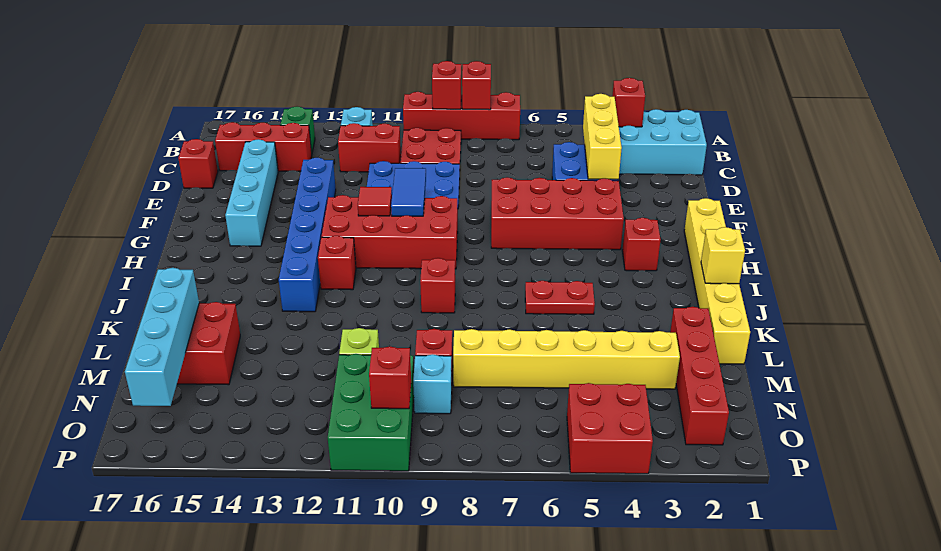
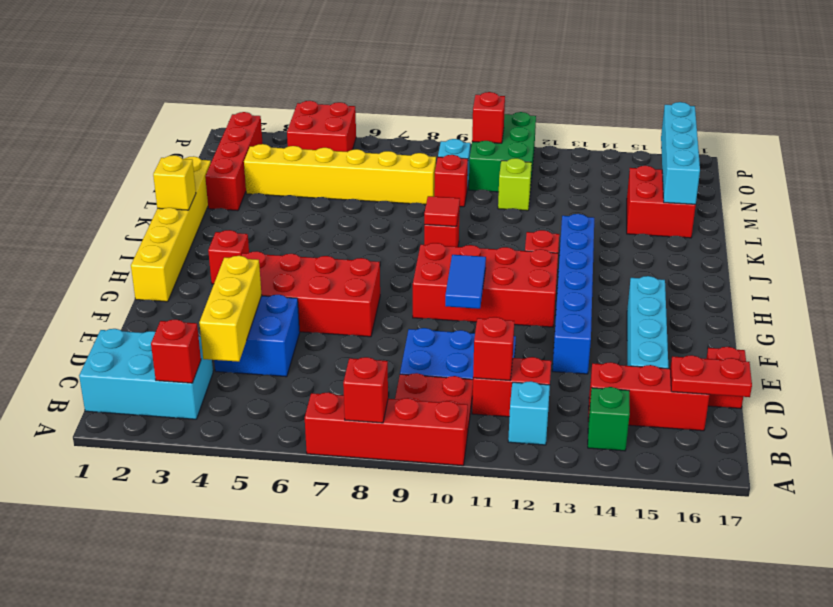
red 1x1 brick [432,61,461,109] -> red 1x1 brick moved to [473,317,514,380]
red 1x1 tile [358,187,392,216] -> red 1x1 tile moved to [424,196,460,226]
red 1x2 plate [525,281,595,314] -> red 1x2 plate moved to [670,355,752,397]

